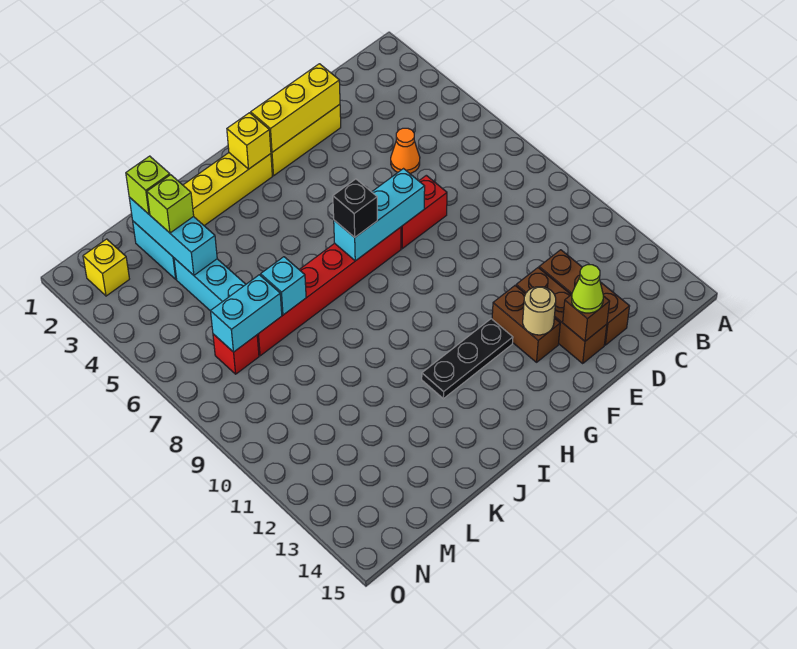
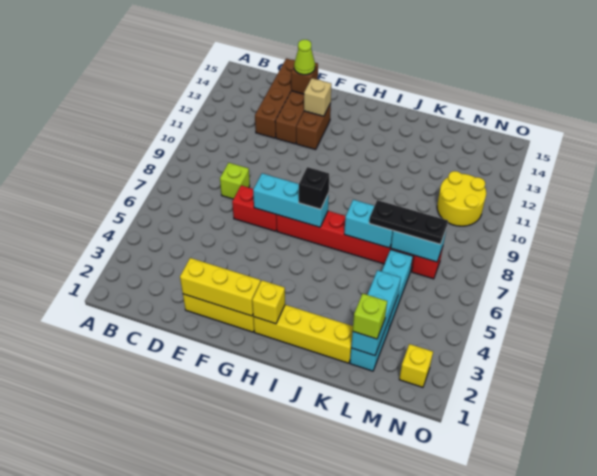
orange 1x1 cone [391,128,420,173] -> none
brown 1x3 brick [539,250,630,345] -> brown 1x4 brick [255,58,295,138]
tan 1x1 round brick [523,287,556,335] -> tan 1x1 brick [304,78,332,116]
black 1x3 plate [422,319,513,399] -> black 1x3 plate moved to [369,200,448,244]
cyan 1x1 brick [261,257,306,315] -> cyan 1x2 brick [344,200,393,248]
lime 1x1 brick [147,175,194,233] -> lime 1x1 brick moved to [220,163,250,199]
none -> yellow 2x2 round brick [437,171,486,226]

